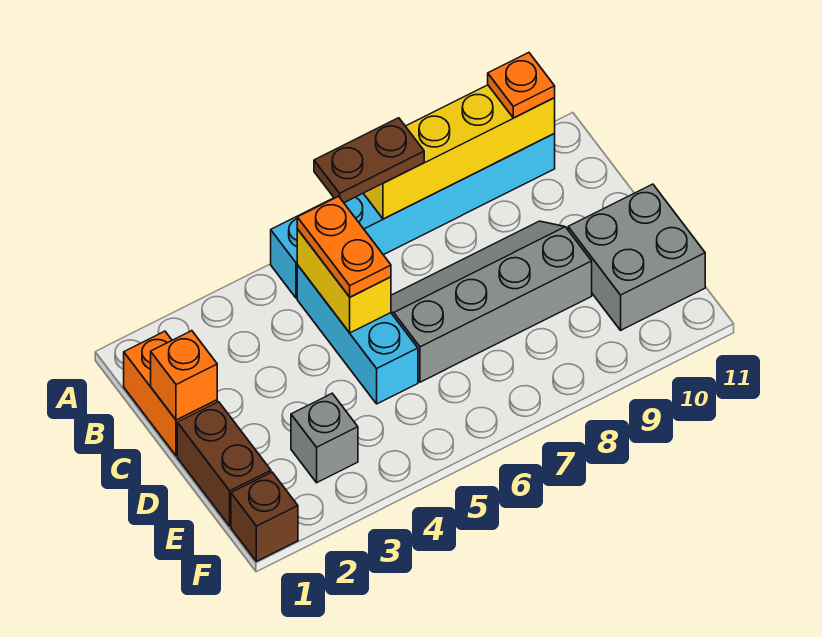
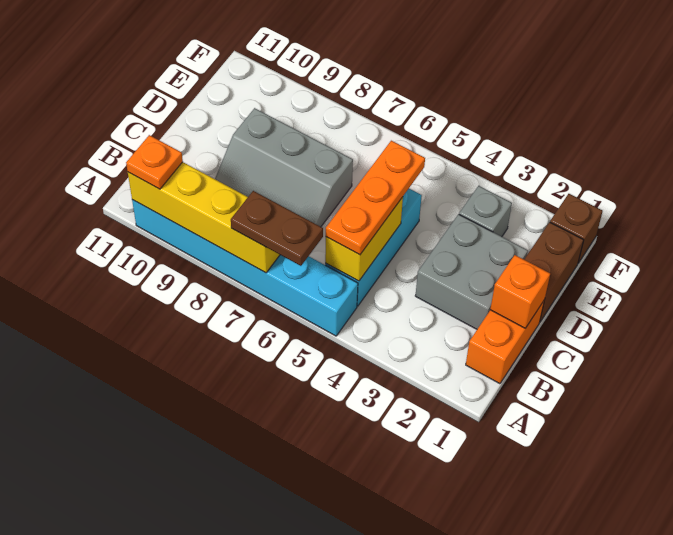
orange 1x2 plate [297,196,391,297] -> orange 1x3 plate [326,141,425,255]
grey 2x4 slope [391,221,592,382] -> grey 2x3 slope [215,108,353,227]
grey 2x2 brick [568,184,705,330] -> grey 2x2 brick moved to [415,214,528,329]

